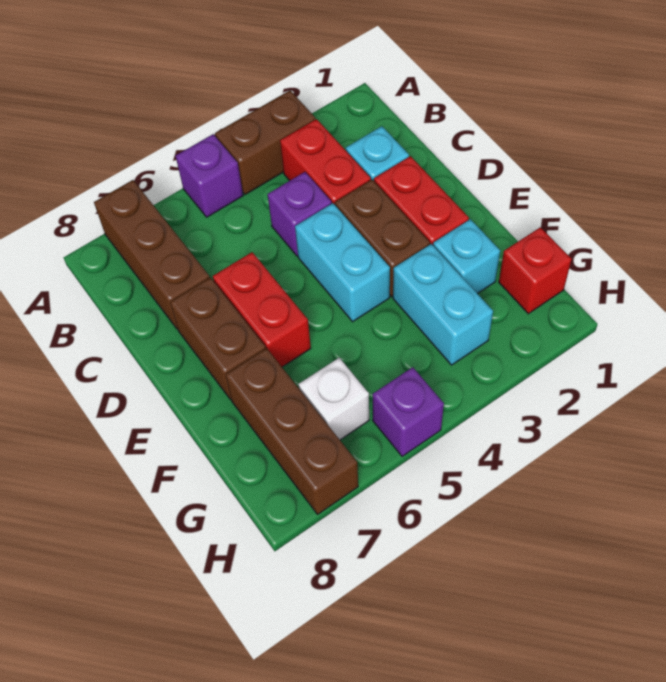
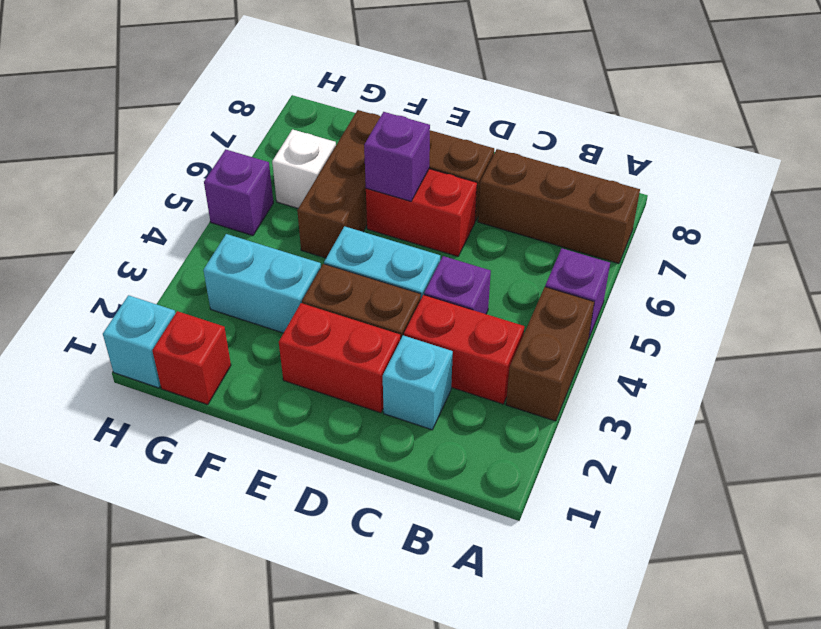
none -> purple 1x1 brick [364,112,430,201]
cyan 1x1 brick [433,219,500,294] -> cyan 1x1 brick moved to [103,295,175,388]
brown 1x3 brick [225,348,358,514] -> brown 1x3 brick turned to [297,110,381,258]

